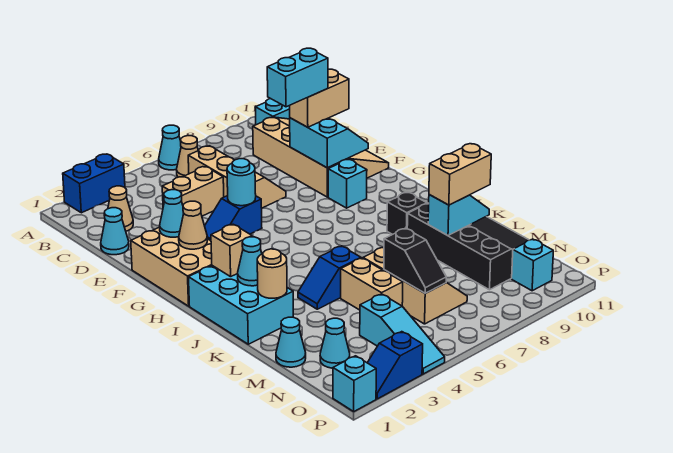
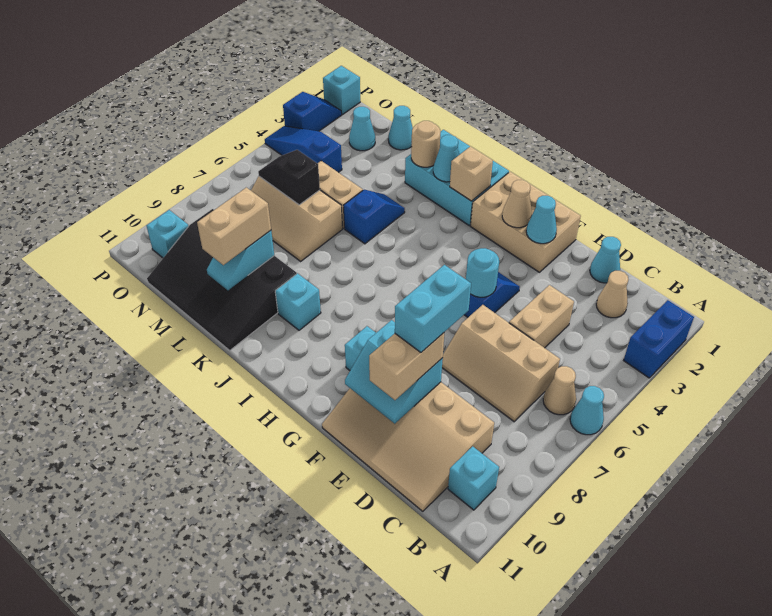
black 1x1 brick [387,192,427,235] -> cyan 1x1 brick [275,273,321,330]
cyan 1x3 slope [360,294,445,374] -> blue 1x3 slope [265,126,342,172]

